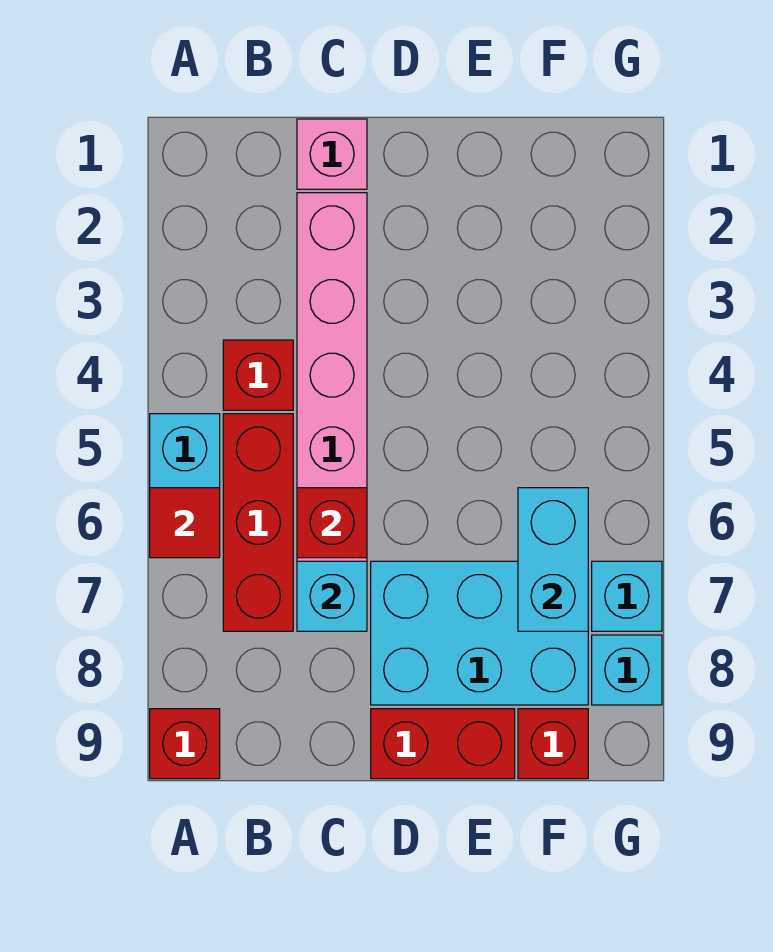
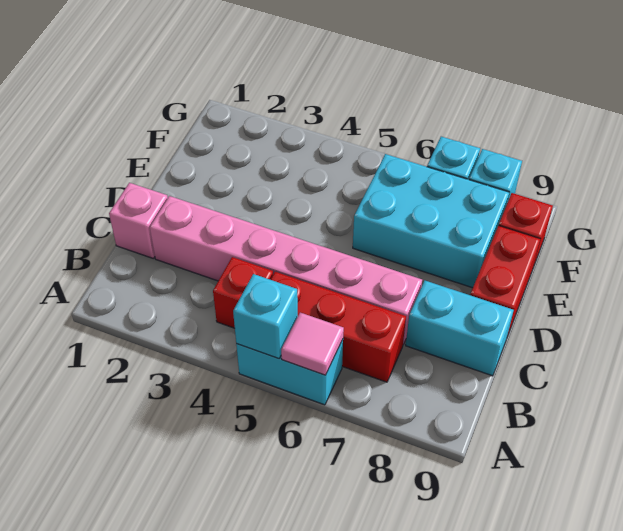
red 1x1 tile [150,488,220,558] -> pink 1x1 tile [281,313,344,375]
red 1x1 brick [150,709,220,779] -> none
red 1x1 brick [297,488,367,558] -> none
cyan 1x1 brick [297,561,367,631] -> cyan 1x1 brick moved to [233,274,298,359]
cyan 2x3 brick [371,561,588,705] -> cyan 2x3 brick turned to [353,154,510,288]
cyan 1x2 brick [518,488,588,631] -> cyan 1x2 brick moved to [406,281,514,376]

